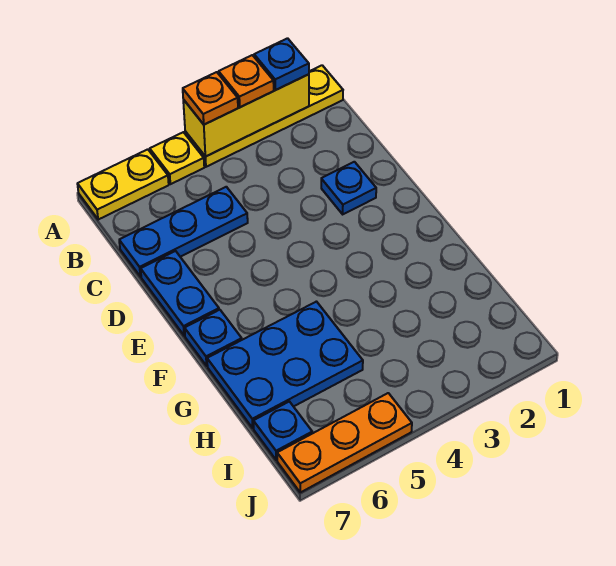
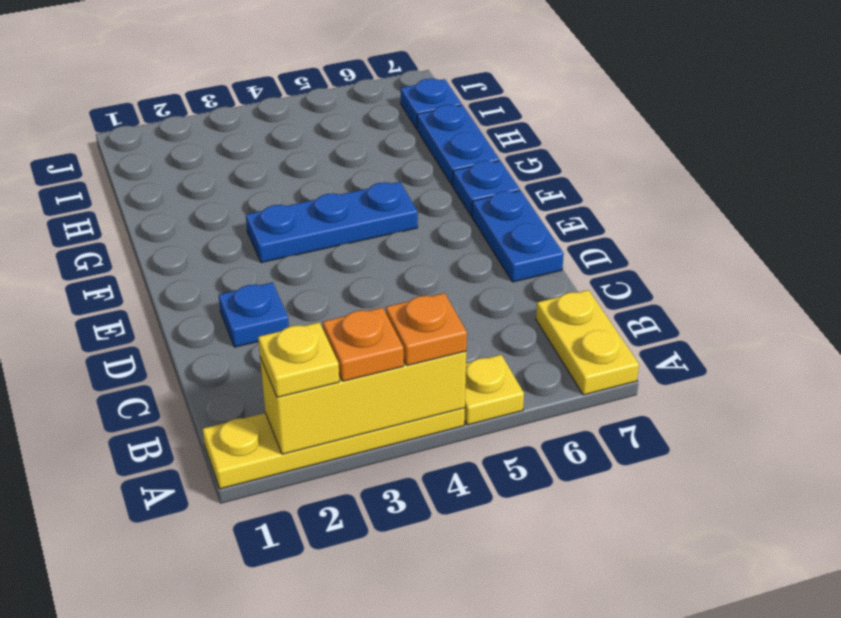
blue 1x1 plate [254,38,309,90] -> yellow 1x1 plate [258,322,339,397]
yellow 1x2 plate [78,149,169,220] -> yellow 1x2 plate turned to [536,290,639,395]
blue 1x3 plate [119,187,248,277] -> blue 1x3 plate moved to [246,182,418,263]
blue 2x3 plate [207,302,363,428] -> blue 1x2 plate [417,105,499,186]
orange 1x3 plate [277,393,412,492] -> none

